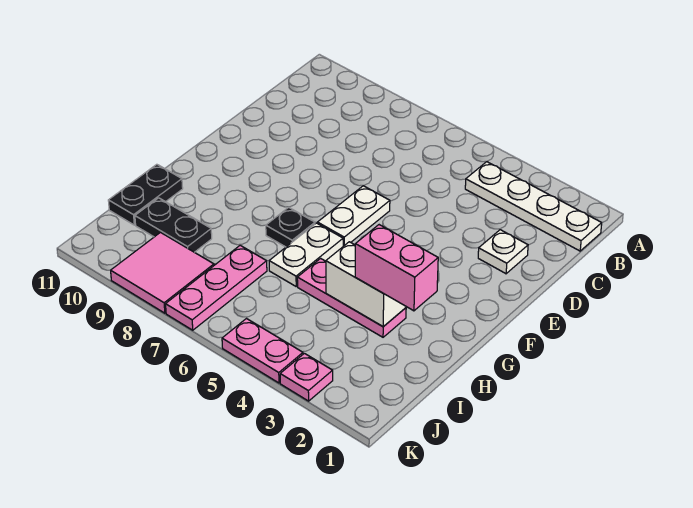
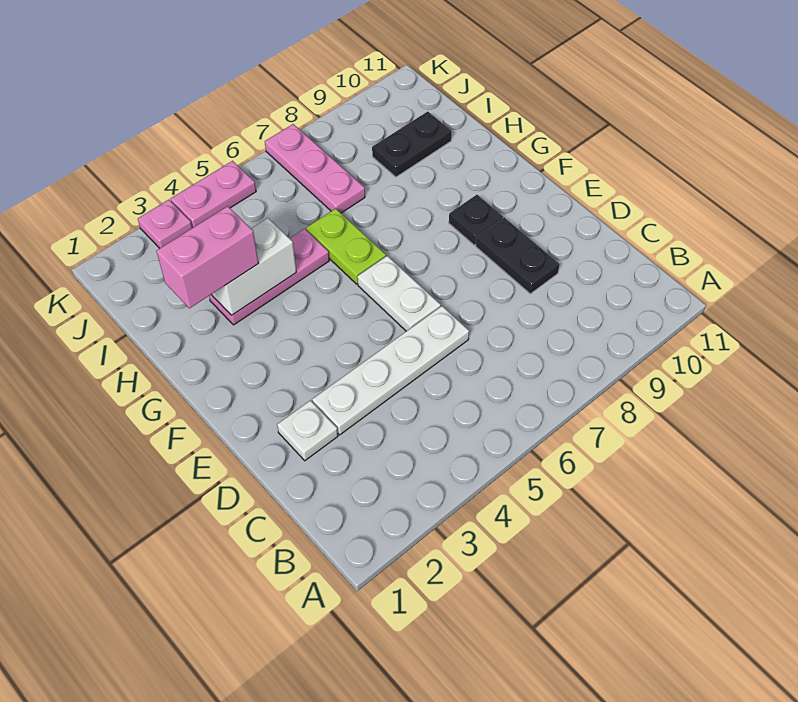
white 1x4 plate [465,162,602,251] -> white 1x4 plate moved to [312,306,469,435]
white 1x2 plate [269,223,343,286] -> lime 1x2 plate [306,209,386,284]
black 1x1 plate [266,207,315,247] -> black 1x1 plate moved to [449,195,503,245]
black 1x2 plate [108,164,183,225] -> black 1x2 plate moved to [476,218,560,294]
pink 2x2 tile [111,233,214,313] -> none

